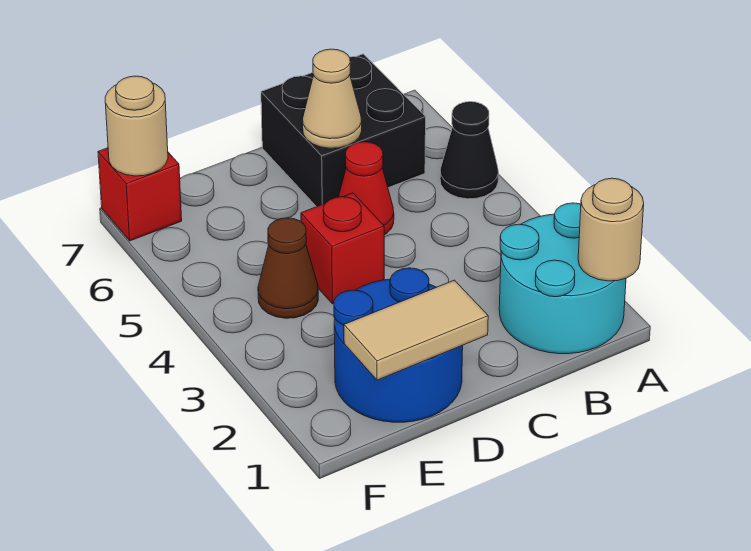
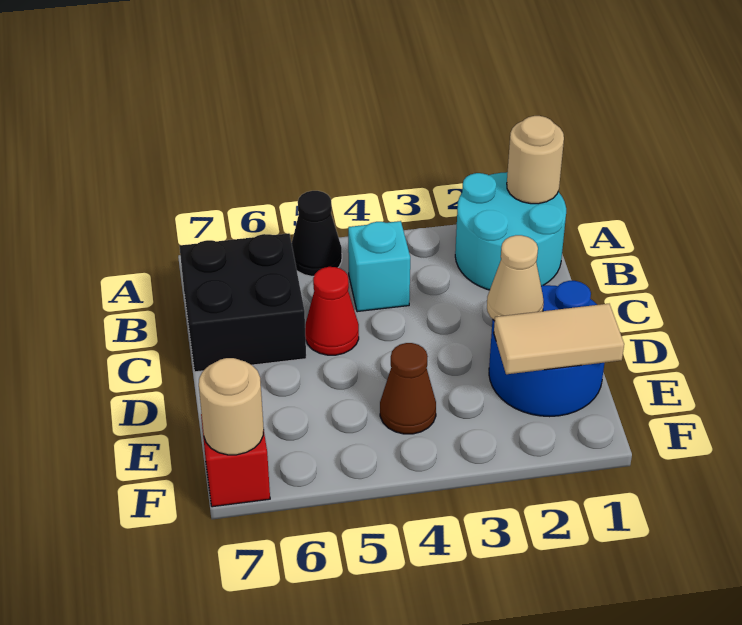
none -> cyan 1x1 brick [348,221,410,312]
tan 1x1 cone [303,49,362,148] -> tan 1x1 cone moved to [487,235,544,321]
tan 1x2 tile [344,280,488,380] -> tan 1x2 tile turned to [494,304,624,374]
red 1x1 brick [301,193,384,304] -> none

